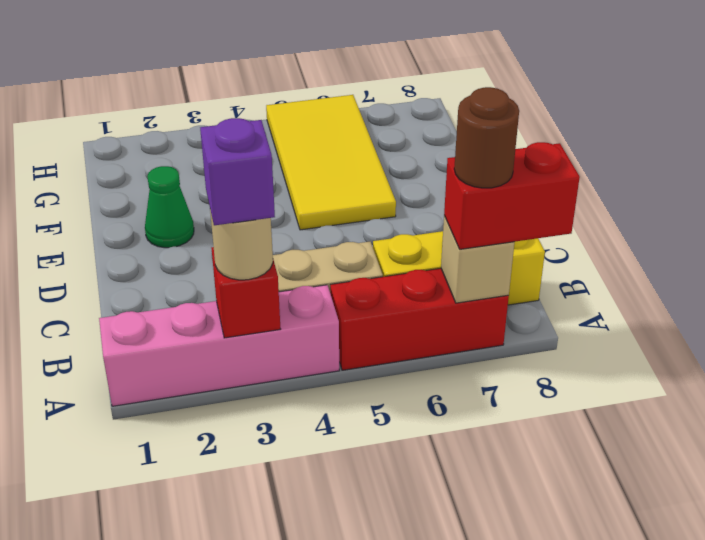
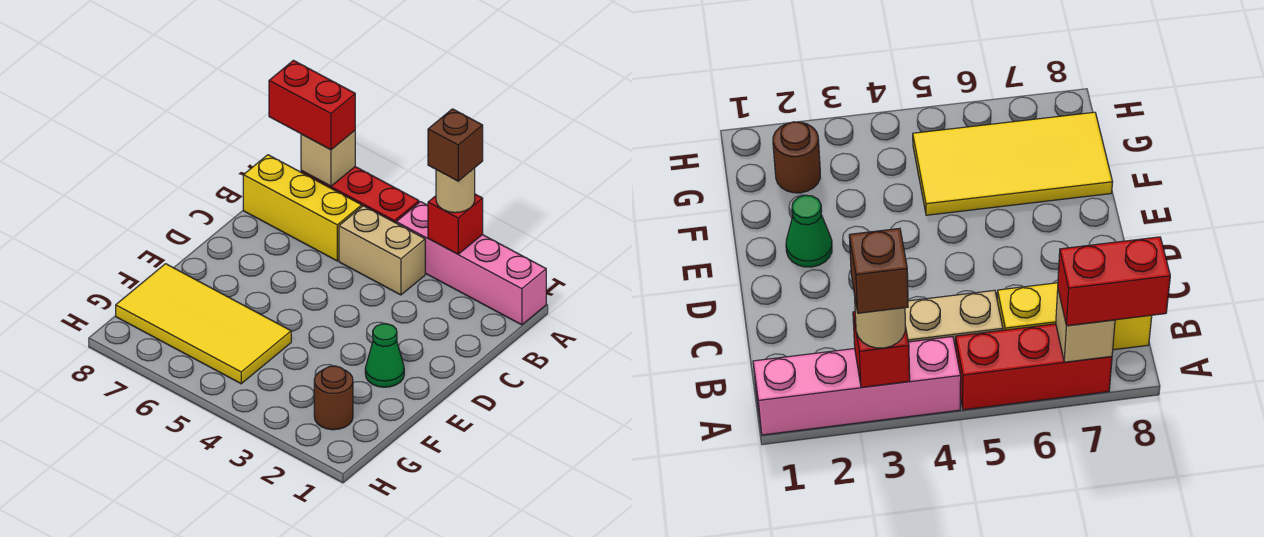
purple 1x1 brick [200,118,275,225] -> brown 1x1 brick [428,109,483,181]
brown 1x1 round brick [454,87,519,188] -> brown 1x1 round brick moved to [314,366,353,430]
yellow 2x4 tile [266,95,396,230] -> yellow 2x4 tile turned to [116,264,291,384]

